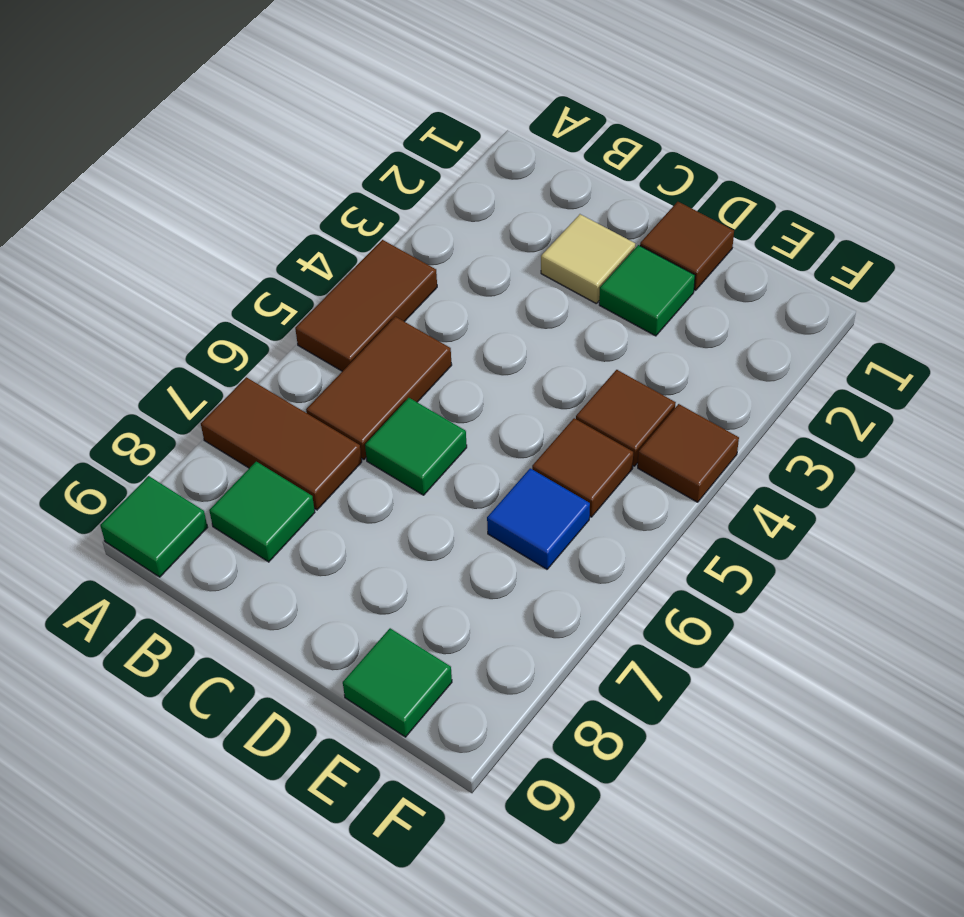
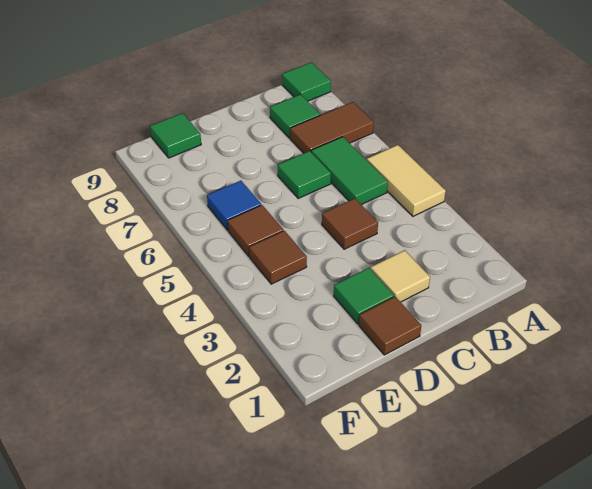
brown 1x2 tile [295,240,437,371] -> tan 1x2 tile [367,145,446,216]
brown 1x2 tile [306,317,452,459] -> green 1x2 tile [311,137,388,205]
brown 1x1 tile [638,404,739,502] -> brown 1x1 tile moved to [322,198,378,249]

